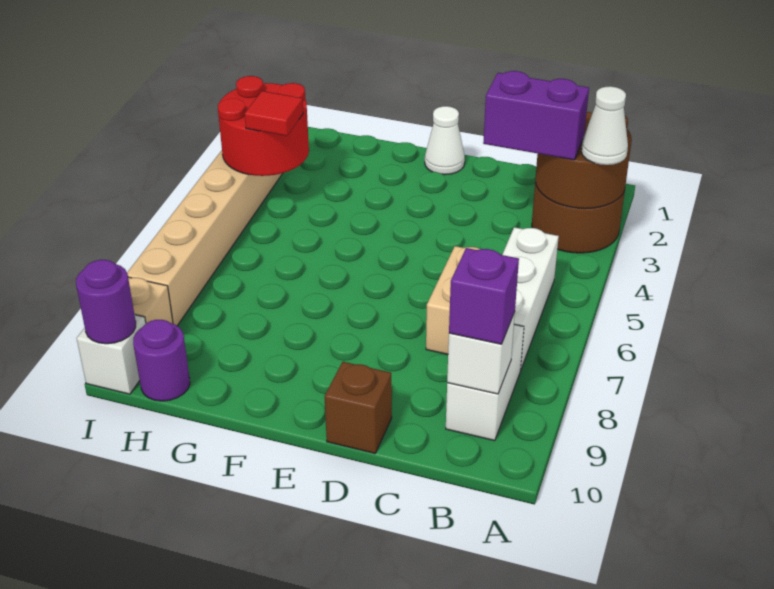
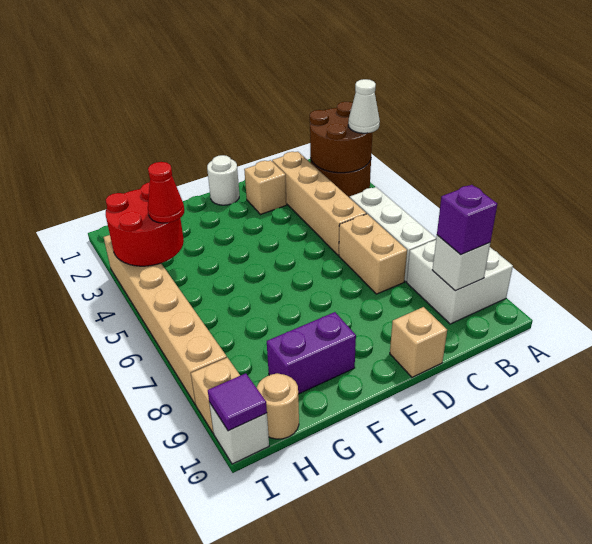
purple 1x2 brick [483,71,589,160] -> purple 1x2 brick moved to [267,312,356,394]
white 1x2 brick [446,325,524,441] -> white 2x2 brick [407,240,513,324]
none -> tan 1x4 brick [272,152,366,255]
none -> tan 1x1 brick [244,160,287,215]
brown 1x1 brick [325,362,392,453] -> tan 1x1 brick [390,307,447,377]
white 1x1 cone [425,106,465,175] -> white 1x1 round brick [207,155,239,205]
red 1x1 tile [245,91,303,136] -> red 1x1 cone [148,162,184,223]
purple 1x1 round brick [133,320,190,401] -> tan 1x1 round brick [257,373,299,439]
purple 1x1 round brick [76,260,136,344] -> purple 1x1 tile [208,373,267,431]

